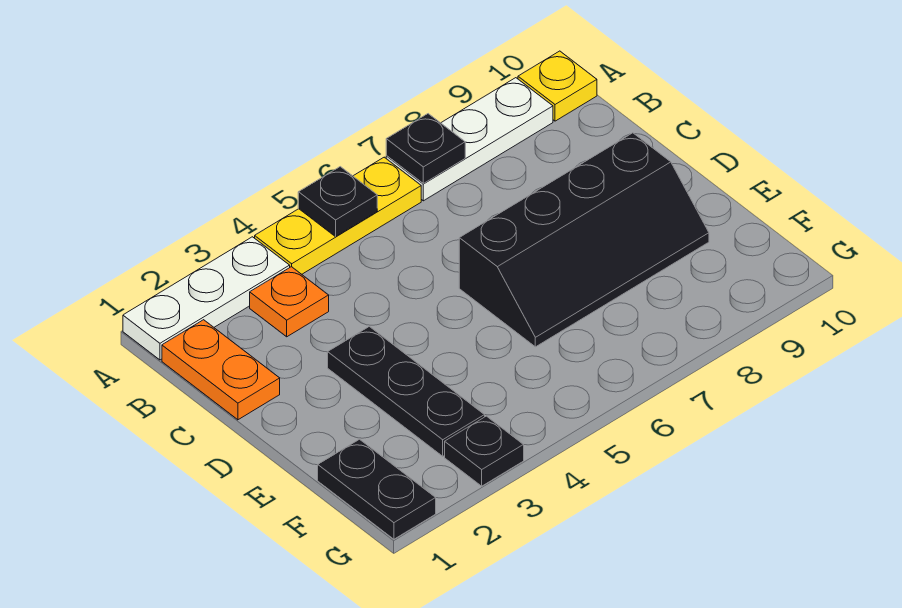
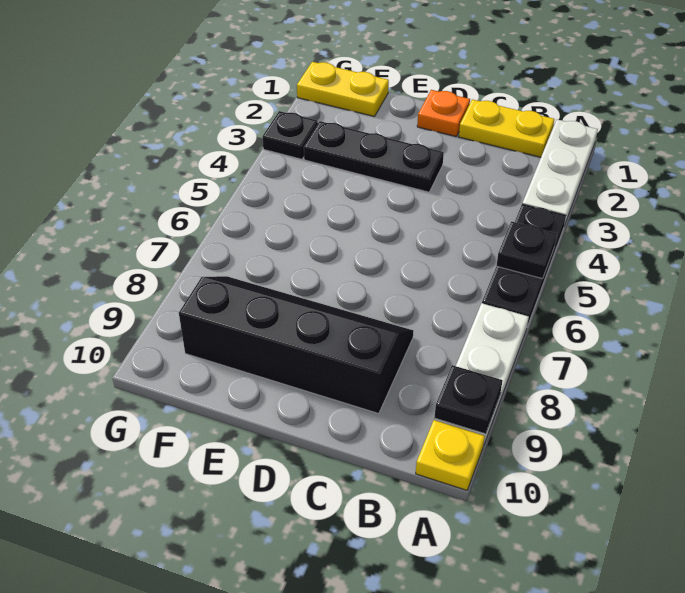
yellow 1x3 plate [255,157,421,274] -> black 1x3 plate [482,204,566,326]
black 1x1 plate [386,114,465,183] -> black 1x1 plate moved to [434,365,503,433]
orange 1x2 plate [162,320,280,420] -> yellow 1x2 plate [459,99,554,157]
orange 1x1 plate [250,267,329,337] -> orange 1x1 plate moved to [417,90,470,137]
black 2x4 slope [459,133,709,347] -> black 2x4 slope turned to [179,276,413,414]
black 1x2 plate [318,439,436,539] -> yellow 1x2 plate [297,62,389,117]

